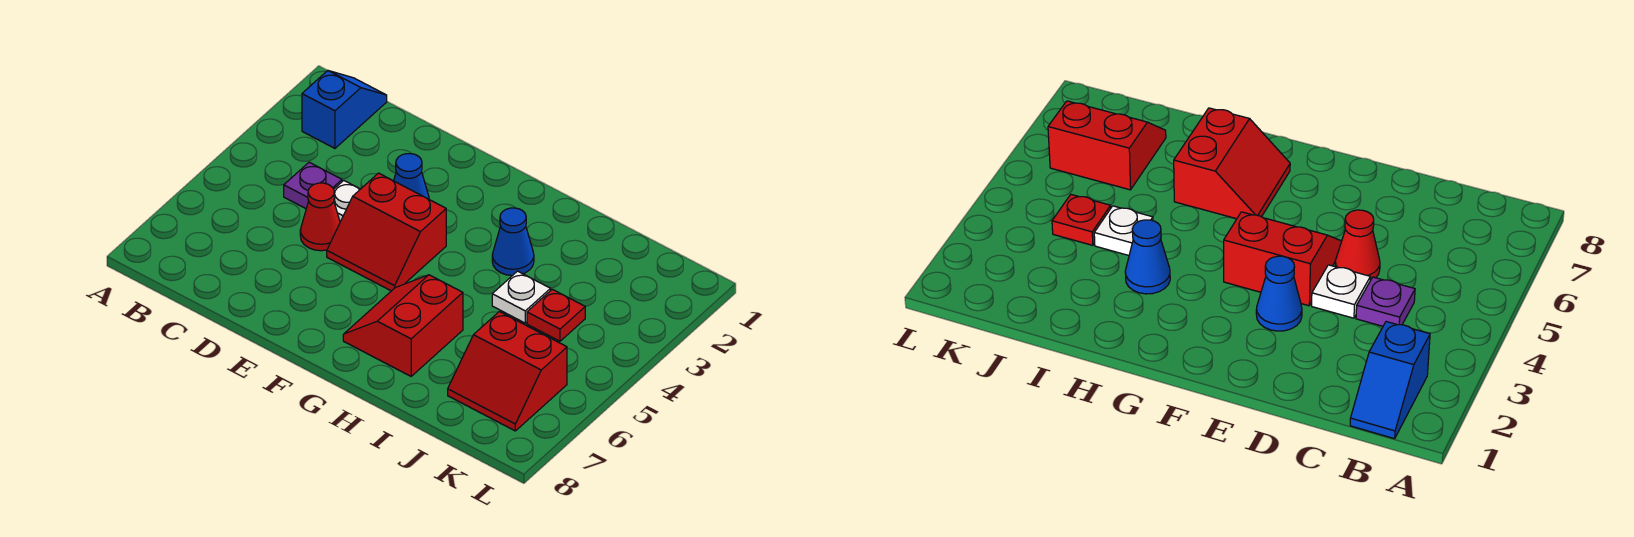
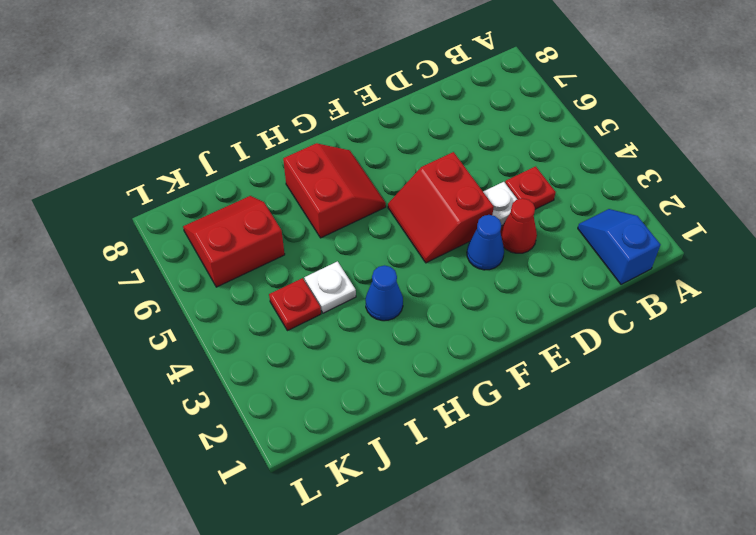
blue 1x2 slope [302,71,387,148] -> blue 1x2 slope turned to [578,209,660,285]
purple 1x1 plate [284,162,342,209] -> red 1x1 plate [505,166,556,209]
red 1x1 cone [300,183,340,251] -> red 1x1 cone moved to [500,198,537,253]
red 2x2 slope [327,173,446,291] -> red 2x2 slope turned to [388,152,494,263]

